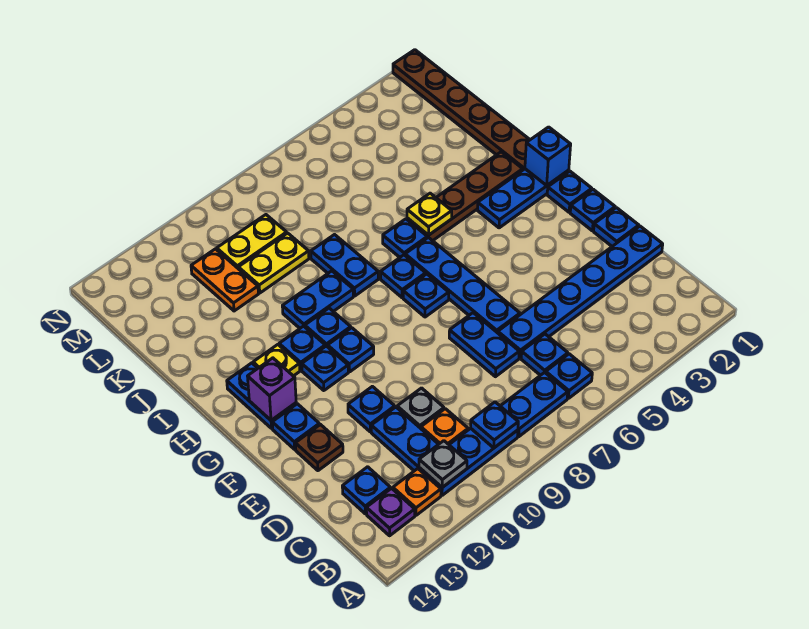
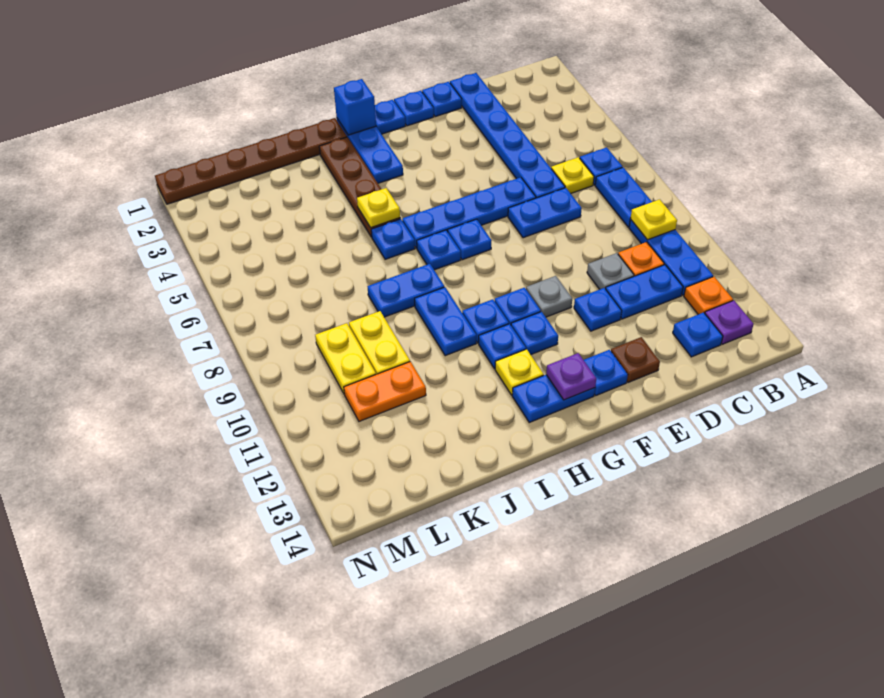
blue 1x1 plate [471,402,518,448] -> yellow 1x1 plate [631,199,677,240]
grey 1x1 plate [419,441,467,487] -> grey 1x1 plate moved to [526,276,572,317]
blue 1x1 plate [521,334,568,375] -> yellow 1x1 plate [551,157,594,193]
purple 1x1 brick [248,358,296,420] -> purple 1x1 plate [546,353,596,400]

